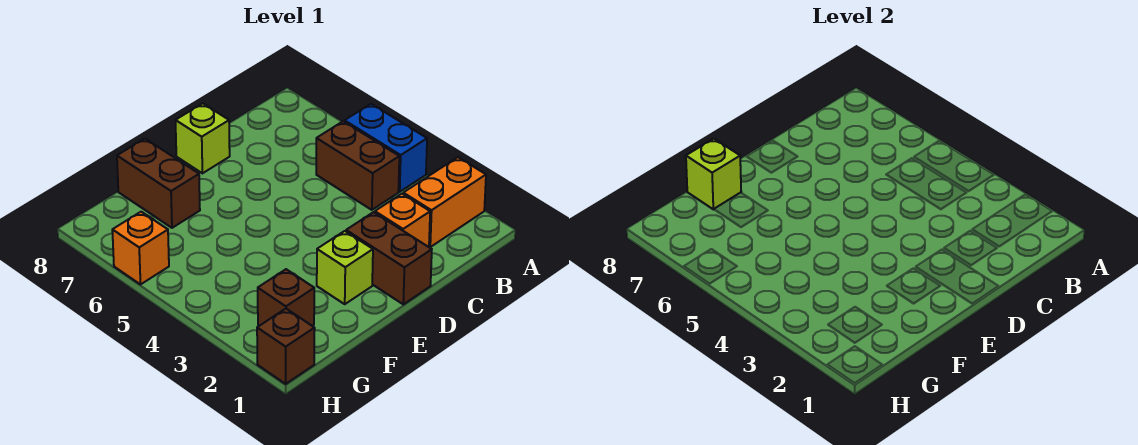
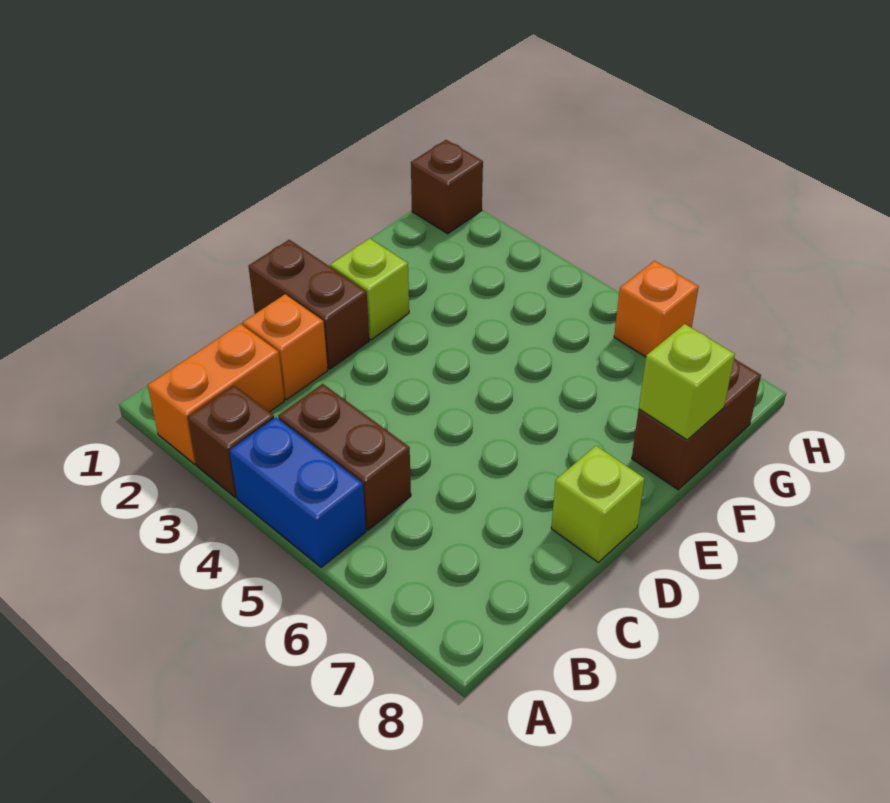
brown 1x2 brick [117,139,200,228] -> brown 1x2 brick turned to [632,358,761,490]
brown 1x1 brick [258,269,314,326] -> brown 1x1 brick moved to [188,385,274,497]

